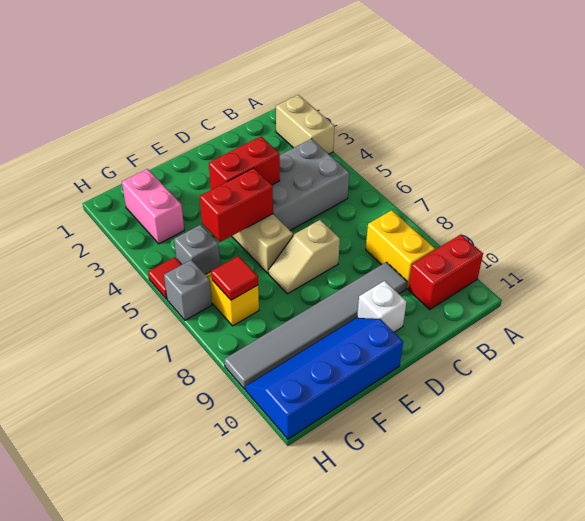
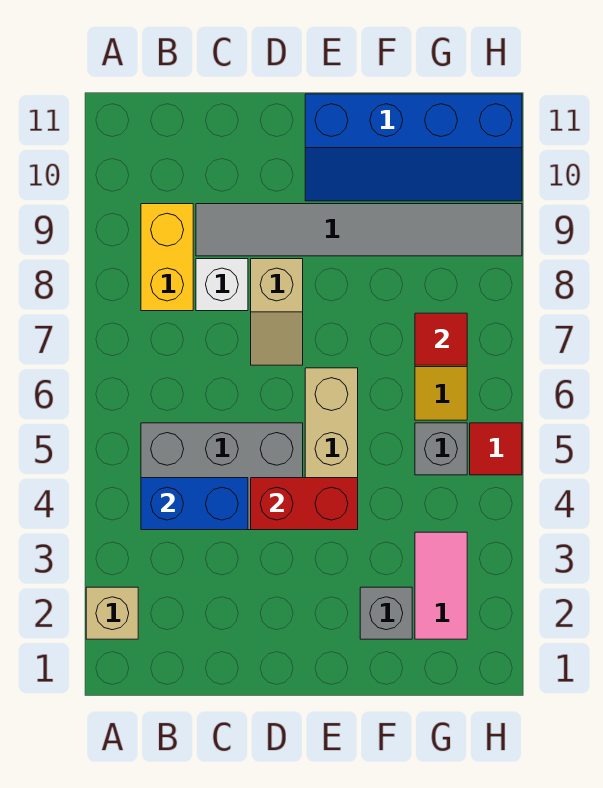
tan 1x2 brick [276,95,334,154] -> tan 1x1 brick [86,587,138,639]
red 1x2 brick [408,235,483,309] -> none
none -> blue 1x2 brick [141,478,248,530]
tan 1x2 slope [269,220,340,294] -> tan 1x2 slope turned to [251,259,303,365]
white 1x1 brick [357,281,406,332] -> white 1x1 brick moved to [196,259,248,311]
red 1x2 brick [200,168,273,242] -> none
pink 1x2 brick [122,169,184,244] -> pink 1x2 tile [415,532,467,639]
grey 1x1 brick [164,260,212,320] -> grey 1x1 brick moved to [360,587,412,639]

